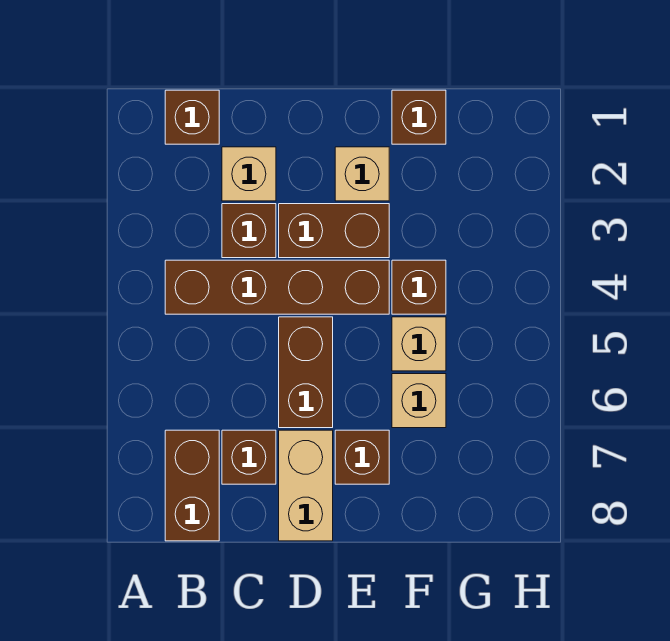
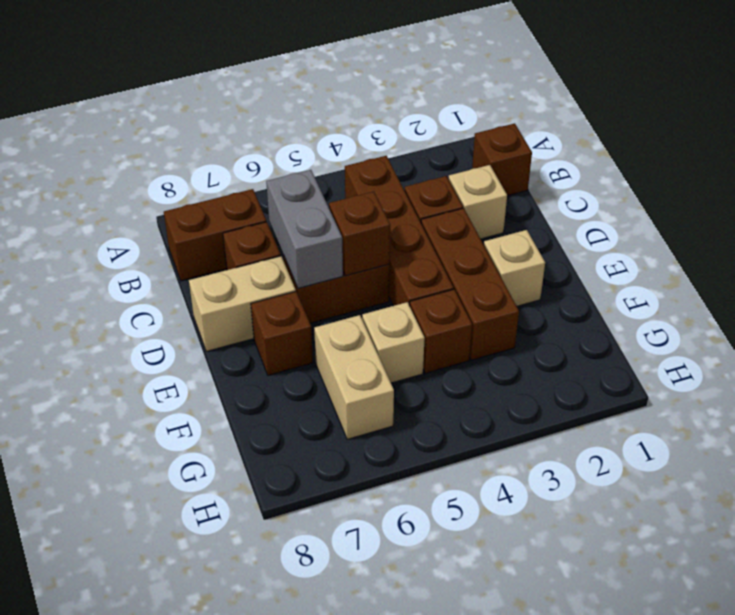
none -> grey 1x2 brick [266,170,343,288]
brown 1x2 brick [279,204,389,258] -> brown 1x3 brick [421,208,519,360]
brown 1x1 brick [392,90,446,144] -> brown 1x1 brick moved to [329,192,390,276]
tan 1x1 brick [392,374,446,428] -> tan 1x2 brick [314,315,394,439]

